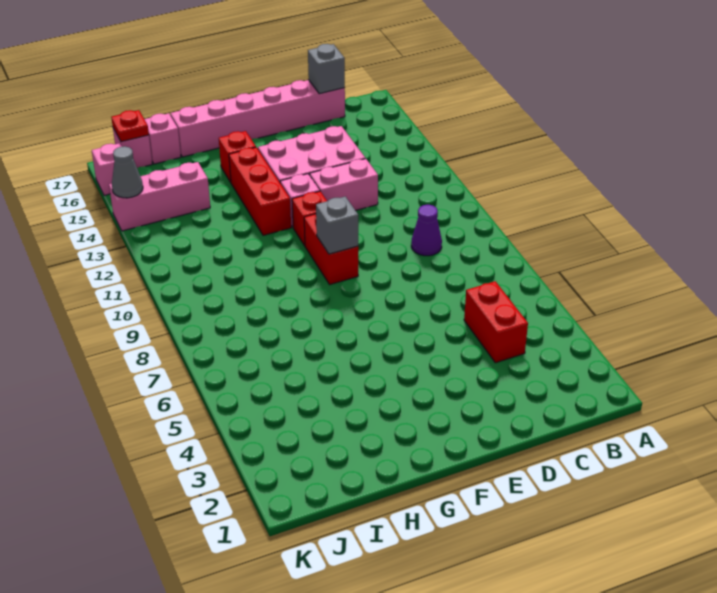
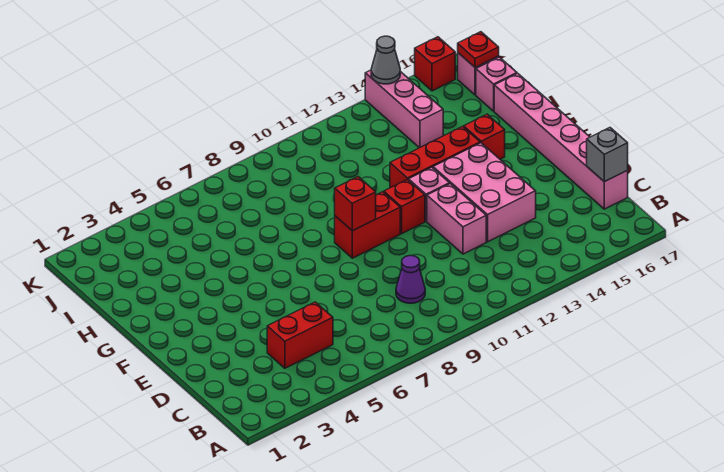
grey 1x1 brick [316,197,358,254] -> red 1x1 brick [335,177,376,231]
pink 1x1 brick [92,143,122,196] -> red 1x1 brick [415,37,455,91]

